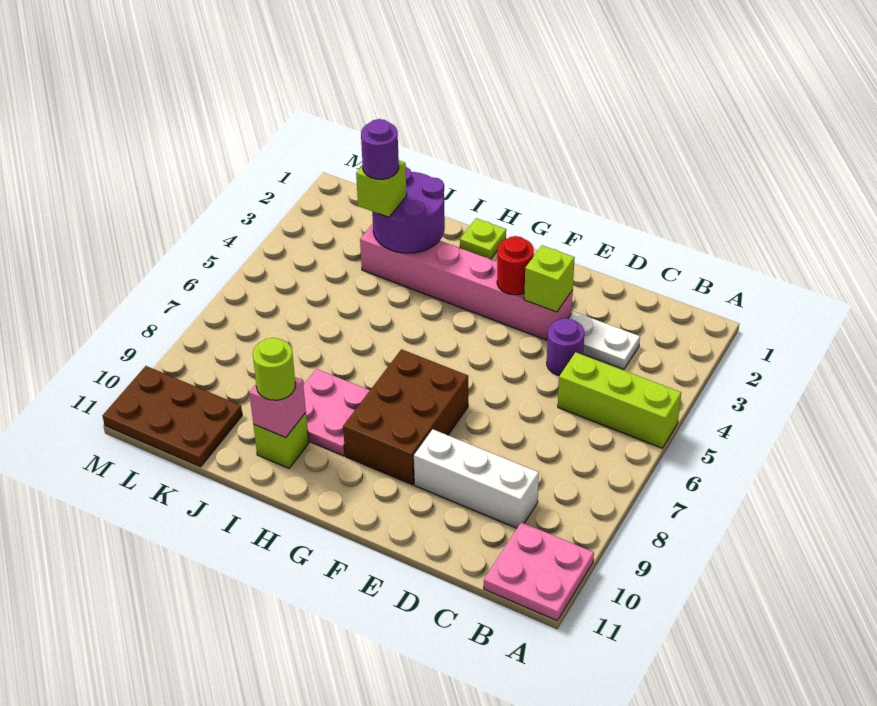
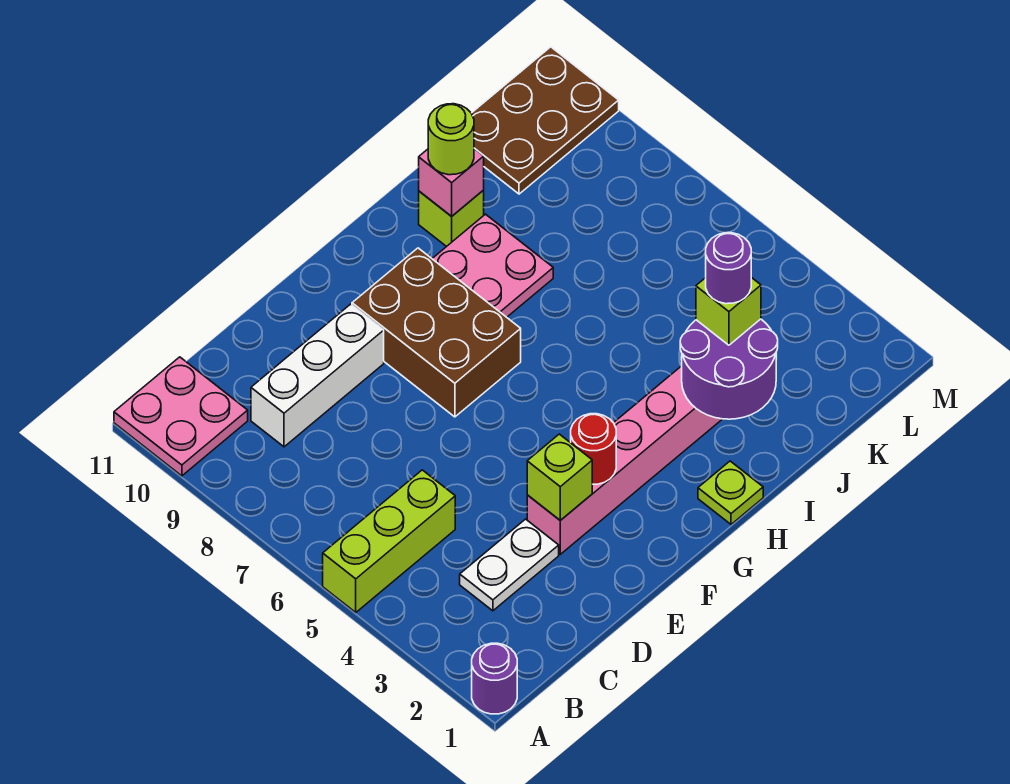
purple 1x1 round brick [547,318,584,376] -> purple 1x1 round brick moved to [472,643,517,714]

